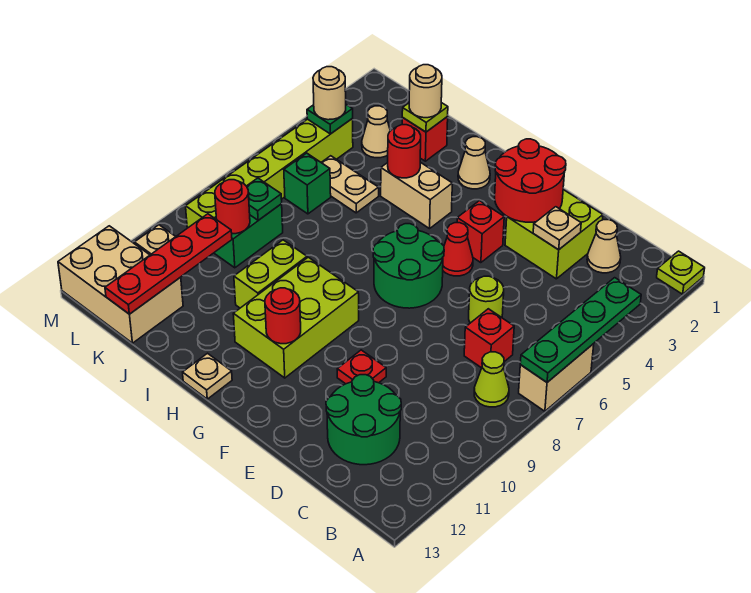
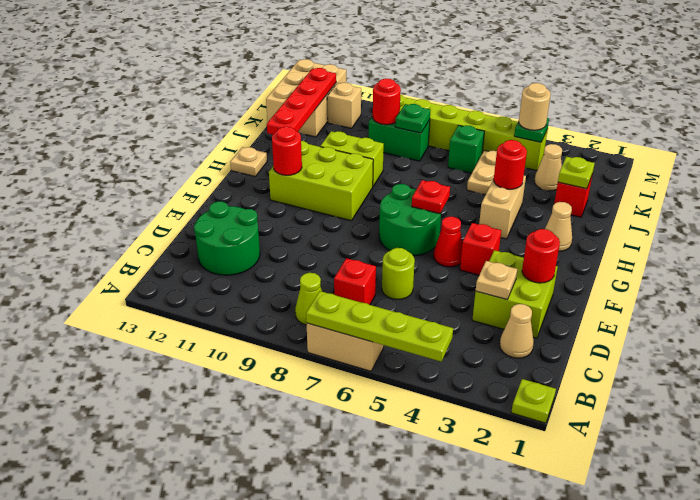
green 1x4 plate [520,278,641,382] -> lime 1x4 plate [306,291,453,362]
red 2x2 round brick [495,139,566,222] -> red 1x1 round brick [522,229,560,283]
red 1x1 plate [337,350,386,384] -> red 1x1 plate moved to [412,180,450,214]
tan 1x1 round brick [409,65,442,118] -> none
red 1x4 plate [105,214,232,314] -> red 1x4 plate turned to [267,68,336,134]

